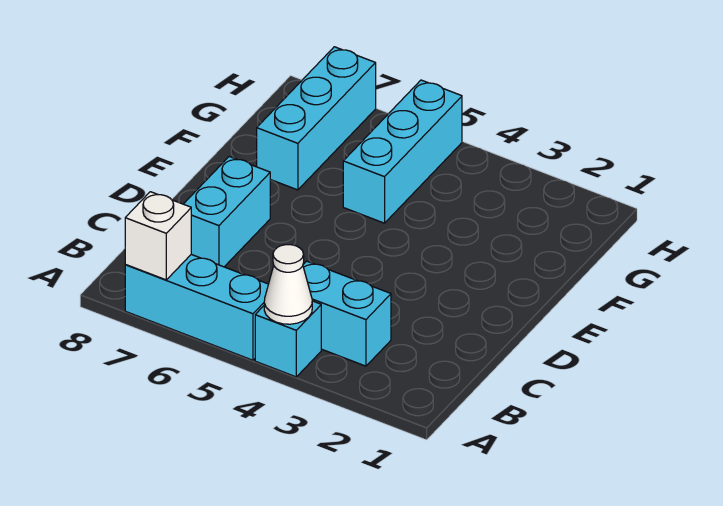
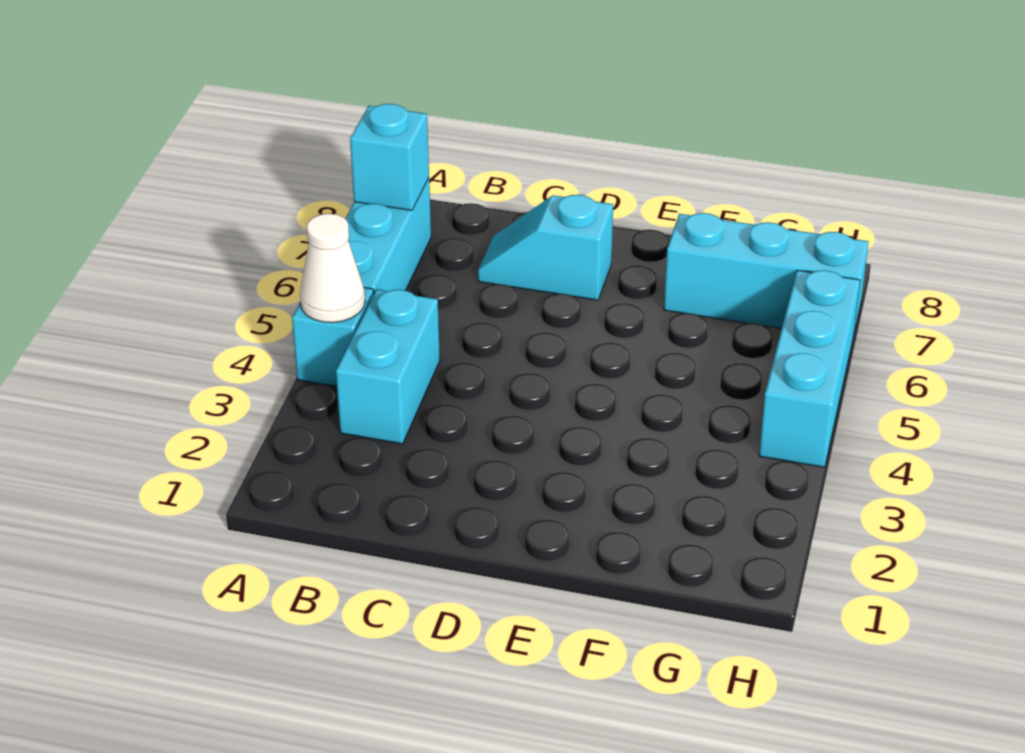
white 1x1 brick [125,192,191,280] -> cyan 1x1 brick [350,104,429,210]
cyan 1x2 brick [184,157,270,267] -> cyan 1x2 slope [478,195,613,300]
cyan 1x3 brick [343,80,462,223] -> cyan 1x3 brick turned to [759,270,860,467]

